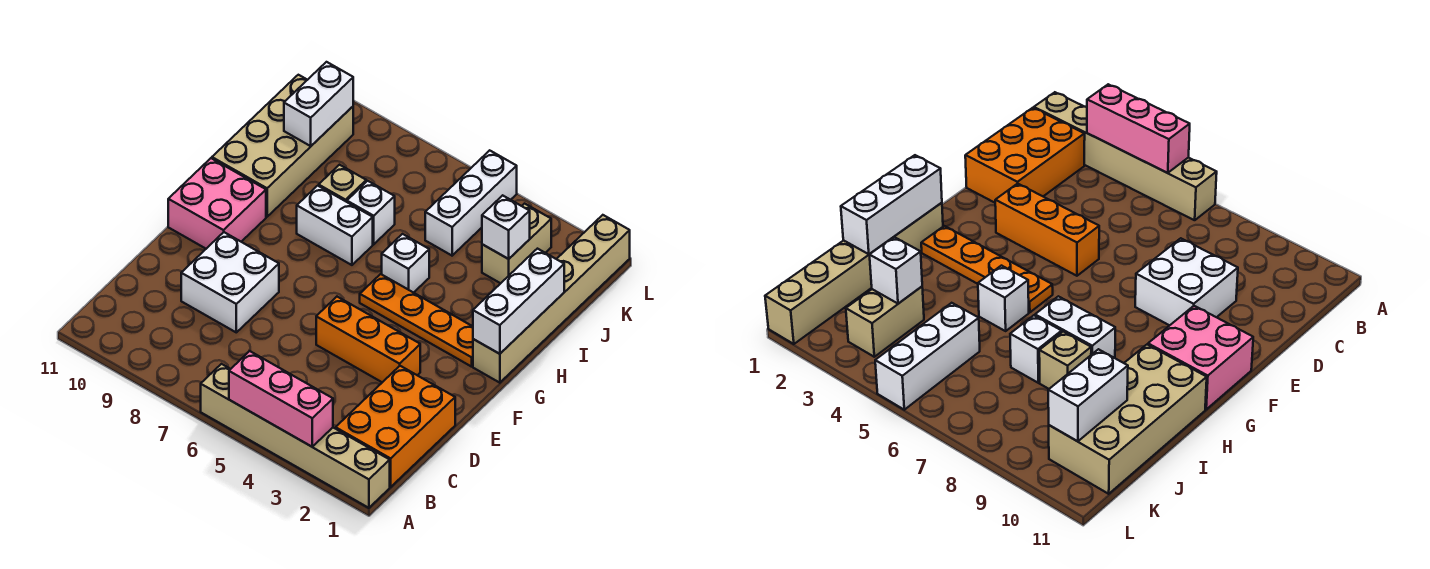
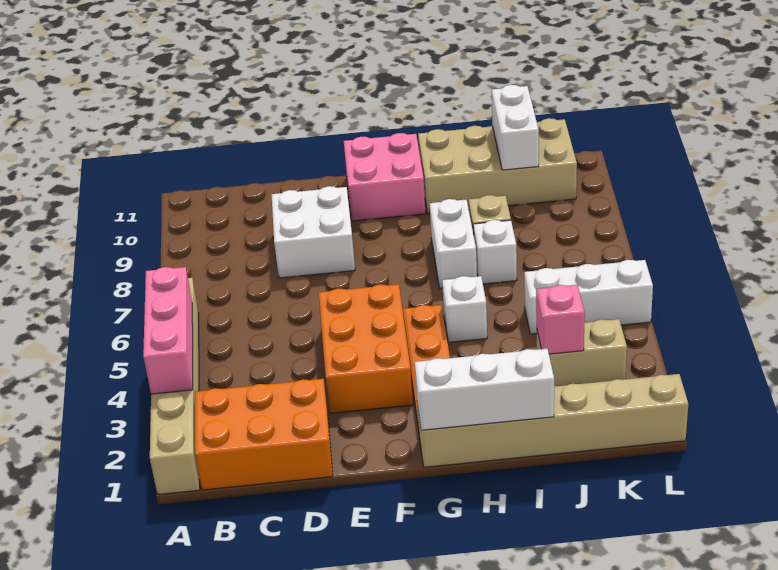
orange 1x3 brick [316,297,420,382] -> orange 2x3 brick [319,284,413,413]
white 1x1 brick [482,195,530,259] -> pink 1x1 brick [536,285,585,354]
white 1x2 brick [284,62,353,146] -> white 1x2 brick turned to [492,85,539,170]

